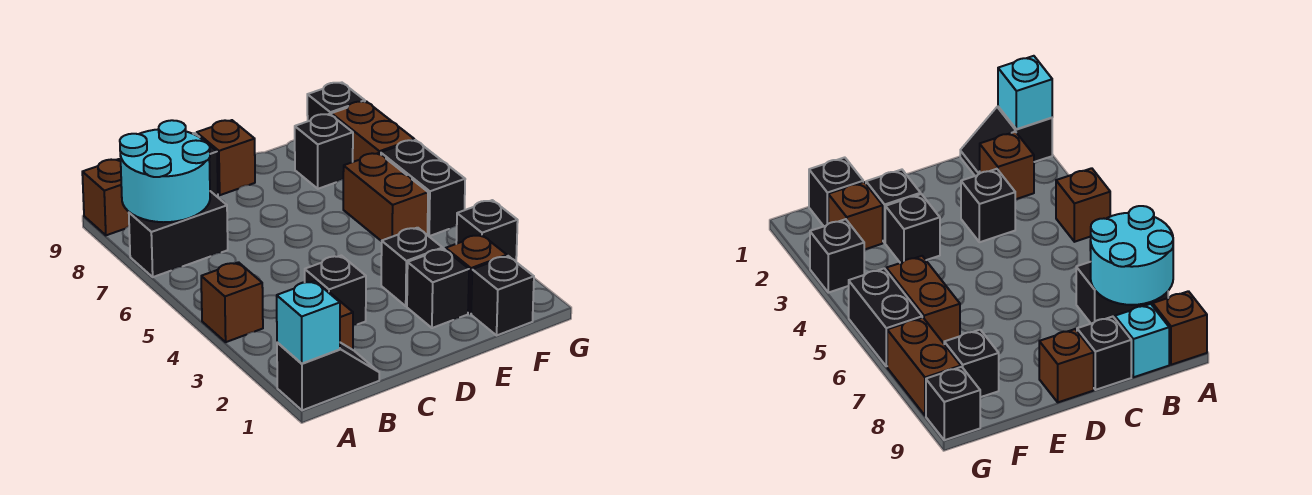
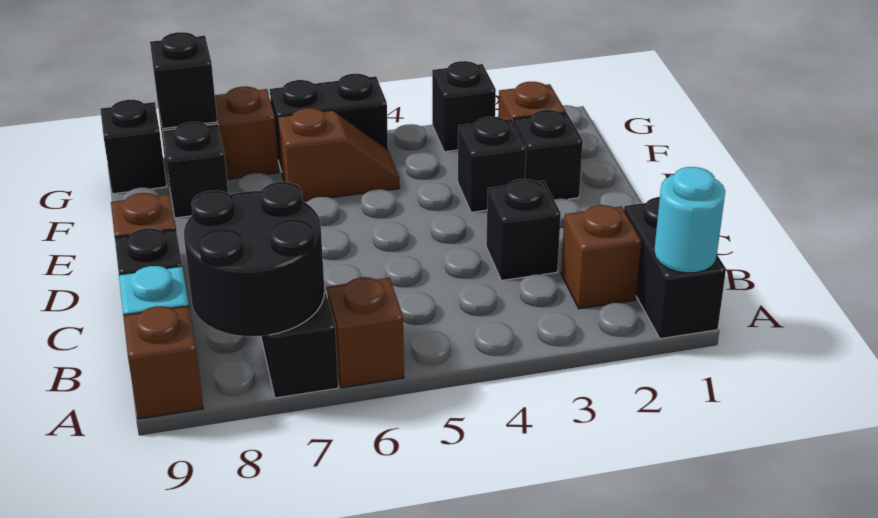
black 1x2 slope [277,342,379,410] -> black 1x2 brick [624,197,726,339]
cyan 1x1 brick [277,281,340,364] -> cyan 1x1 round brick [654,167,725,273]
brown 1x1 brick [201,262,263,342] -> brown 1x1 brick moved to [327,277,404,388]
cyan 2x2 round brick [120,120,210,222] -> black 2x2 round brick [184,182,324,336]
black 1x1 brick [471,256,534,335] -> black 1x1 brick moved to [150,32,217,129]
brown 1x2 brick [343,153,428,241] -> brown 1x2 slope [278,108,400,201]

